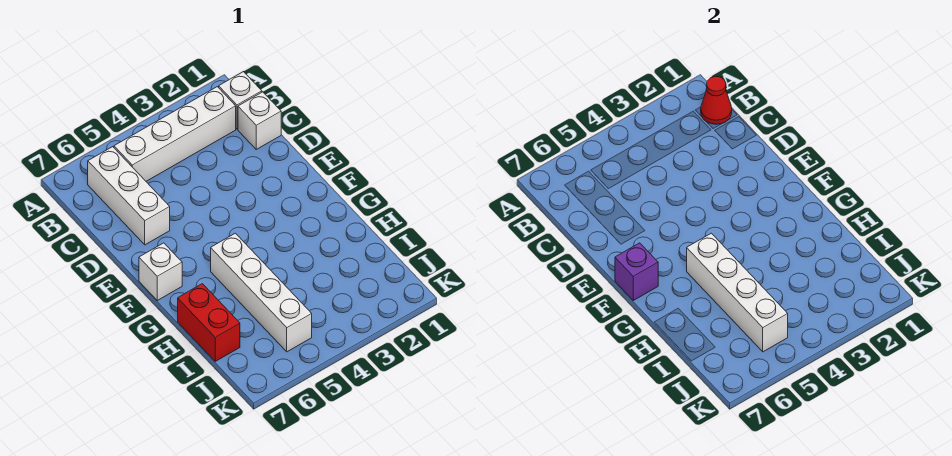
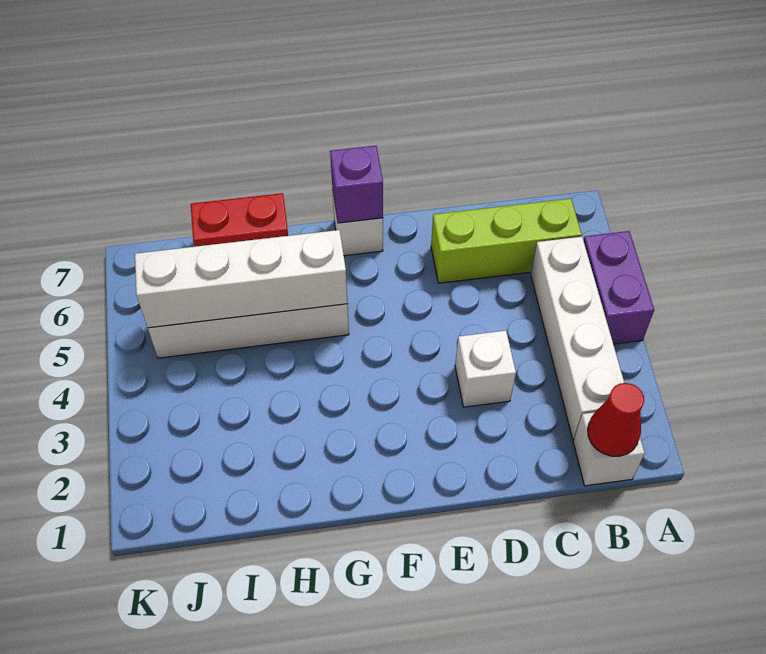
none -> purple 1x2 brick [583,231,654,344]
white 1x3 brick [88,147,170,245] -> lime 1x3 brick [431,198,582,283]
white 1x1 brick [238,92,281,149] -> white 1x1 brick moved to [455,330,516,407]

